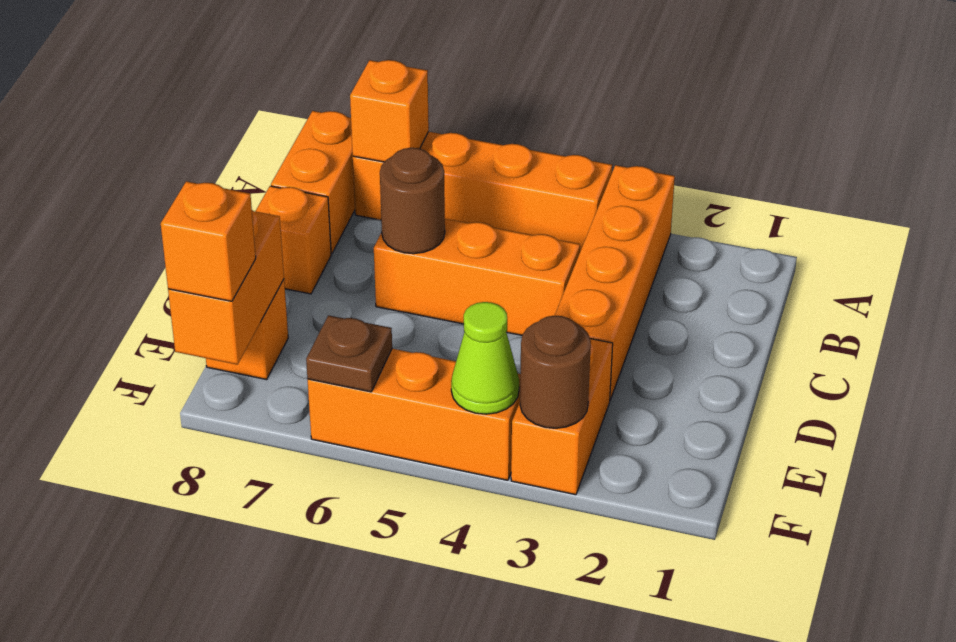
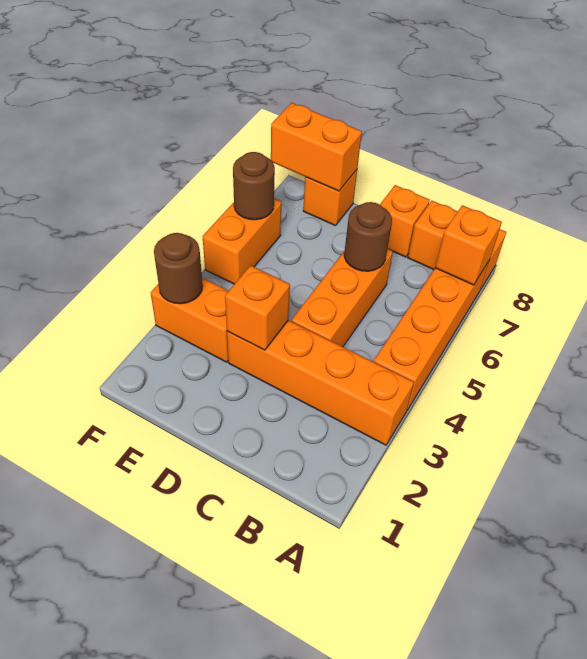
orange 1x3 brick [308,349,520,480] -> orange 1x2 brick [202,198,281,284]
lime 1x1 cone [451,302,519,414] -> none
brown 1x1 plate [306,315,392,392] -> brown 1x1 round brick [233,152,275,220]
orange 1x1 brick [161,181,256,301] -> orange 1x1 brick moved to [225,265,290,350]

